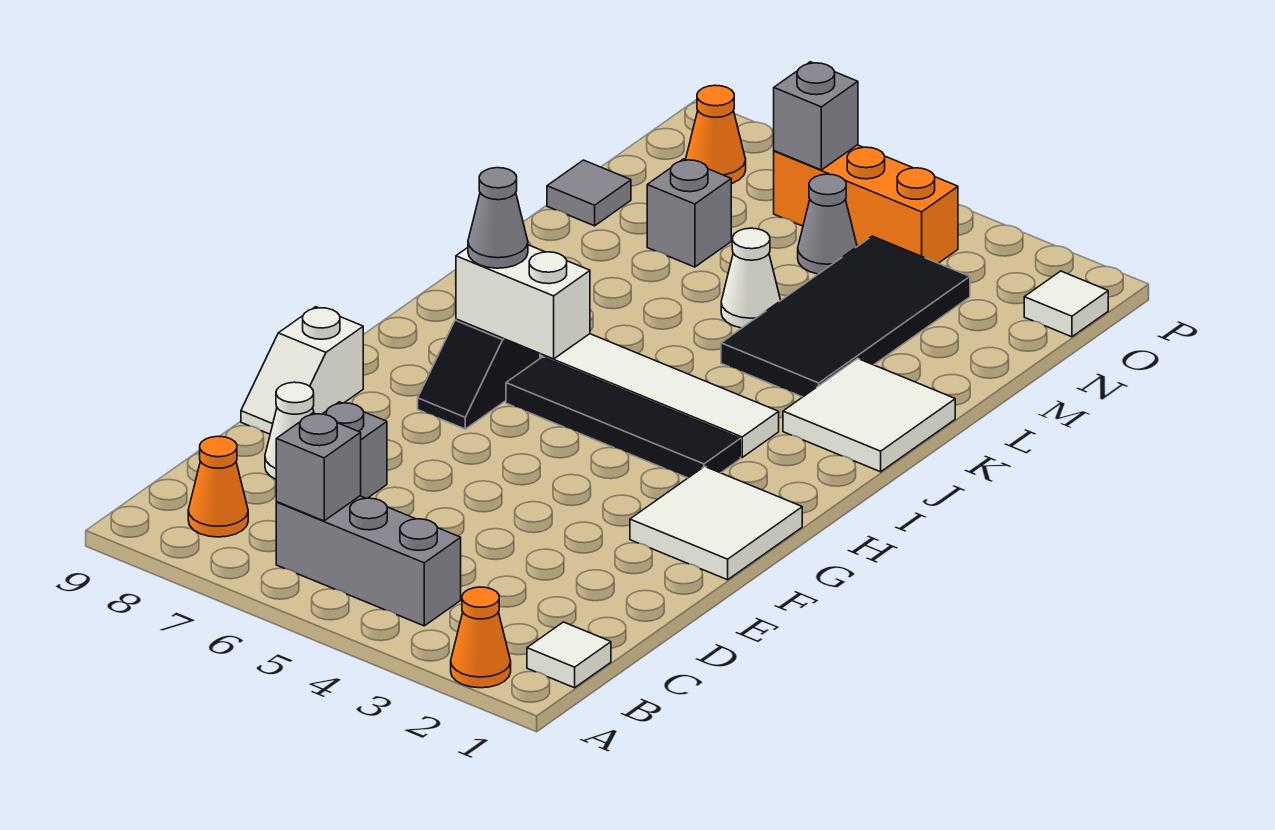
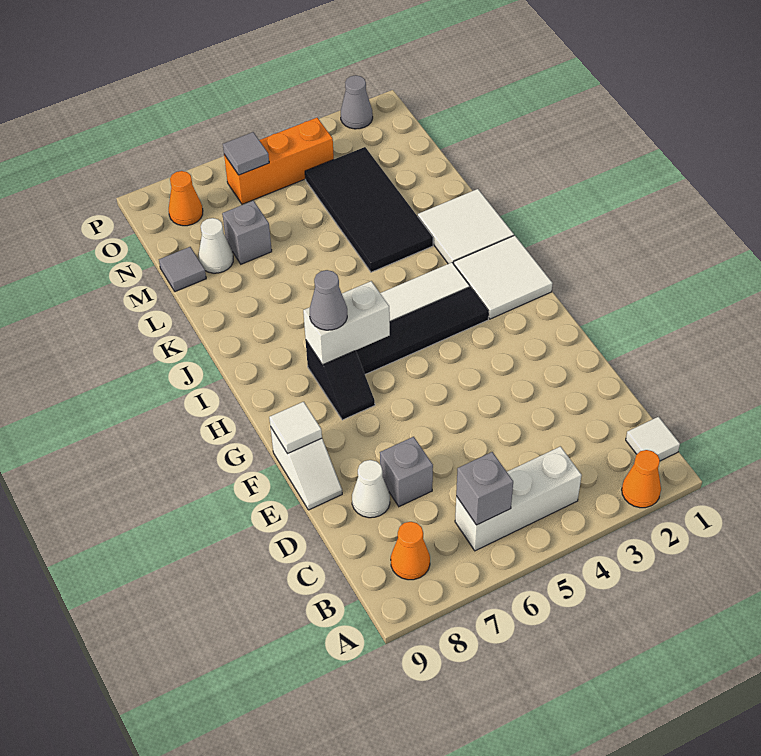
grey 1x3 brick [276,496,461,626] -> white 1x3 brick [455,446,582,551]
white 2x2 tile [630,466,802,580] -> white 2x2 tile moved to [454,235,553,319]
white 1x1 cone [721,228,781,328] -> white 1x1 cone moved to [198,218,233,273]
grey 1x1 cone [798,174,857,274] -> grey 1x1 cone moved to [341,75,373,129]
white 1x1 tile [1024,271,1108,337] -> white 1x1 tile moved to [269,402,322,454]
grey 1x1 brick [774,62,858,170] -> grey 1x1 tile [223,132,269,175]

